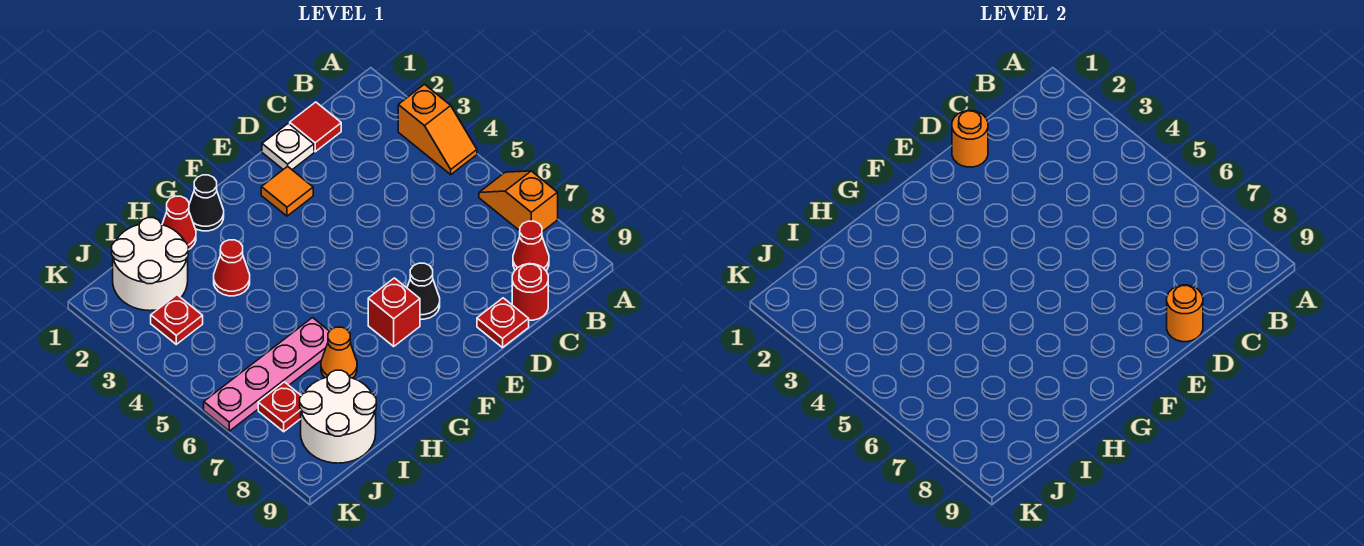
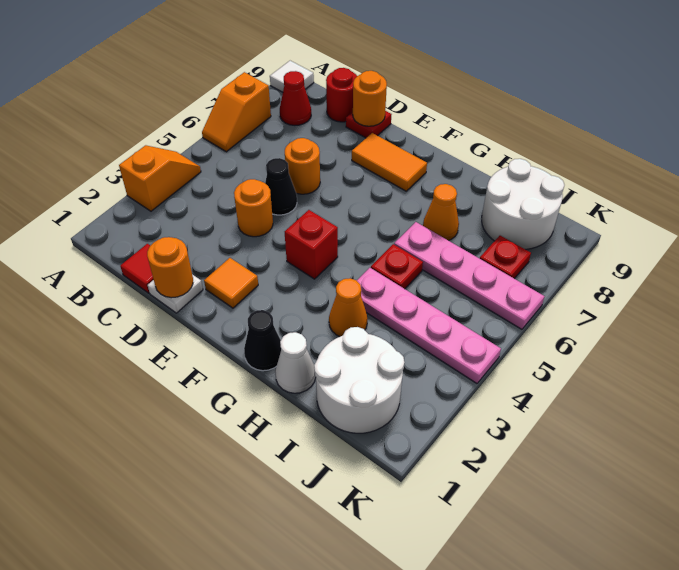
none -> white 1x1 tile [270,61,314,92]
none -> orange 1x1 round brick [234,179,273,237]
none -> orange 1x1 round brick [285,138,320,194]
black 1x1 cone [407,263,440,319] -> black 1x1 cone moved to [265,158,297,215]
none -> orange 1x2 tile [352,133,427,191]
red 1x1 brick [368,278,420,346] -> red 1x1 brick moved to [285,210,338,279]
red 1x1 cone [162,196,196,250] -> white 1x1 cone [275,332,316,393]
red 1x1 cone [214,240,250,296] -> orange 1x1 cone [329,278,368,336]
none -> pink 1x4 plate [357,268,501,383]
red 1x1 plate [151,295,203,344] -> red 1x1 plate moved to [371,244,423,289]

